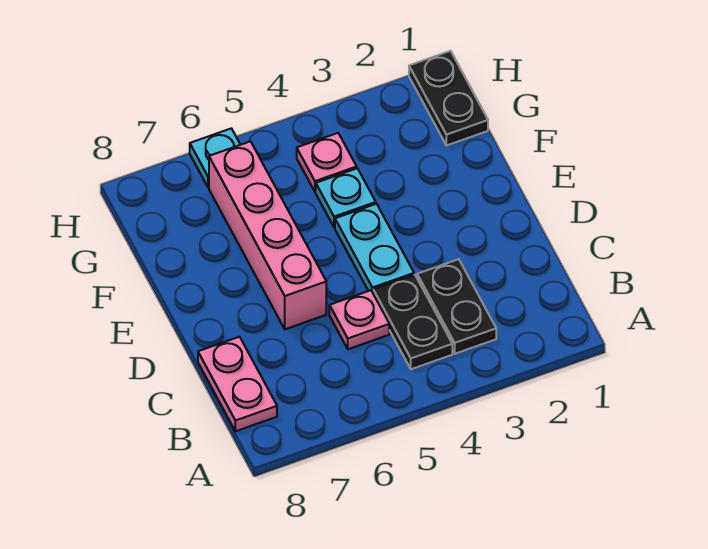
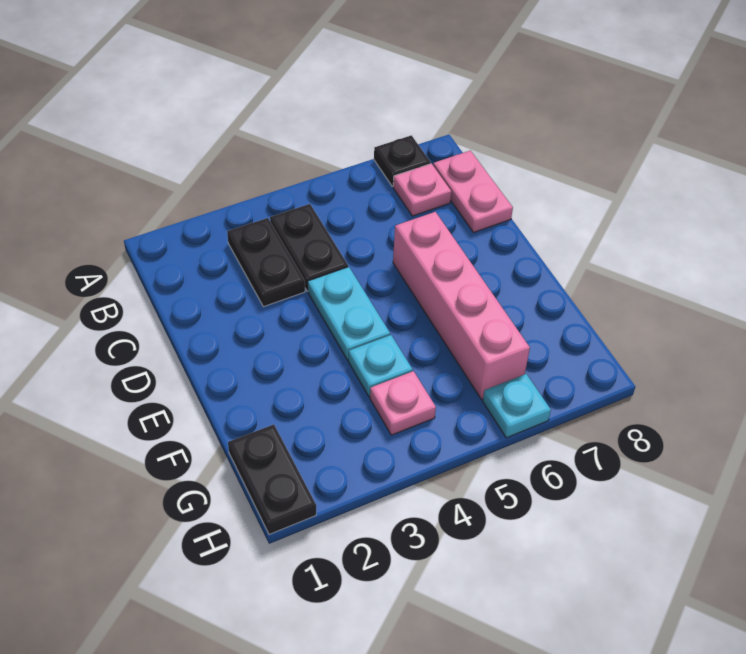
none -> black 1x1 plate [374,135,431,187]
pink 1x1 plate [329,290,389,349] -> pink 1x1 plate moved to [393,164,451,216]

